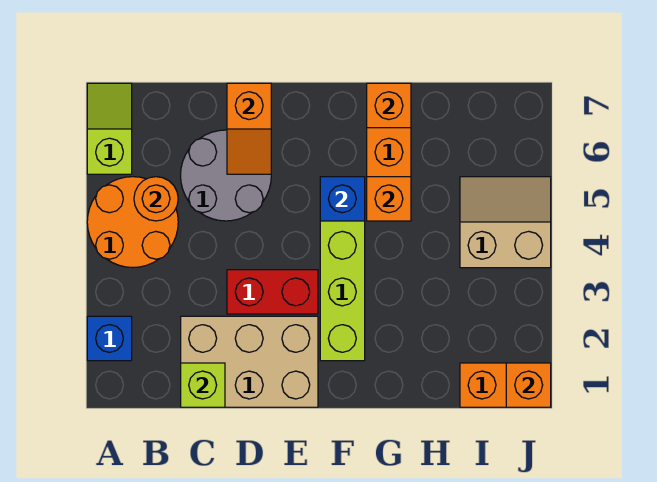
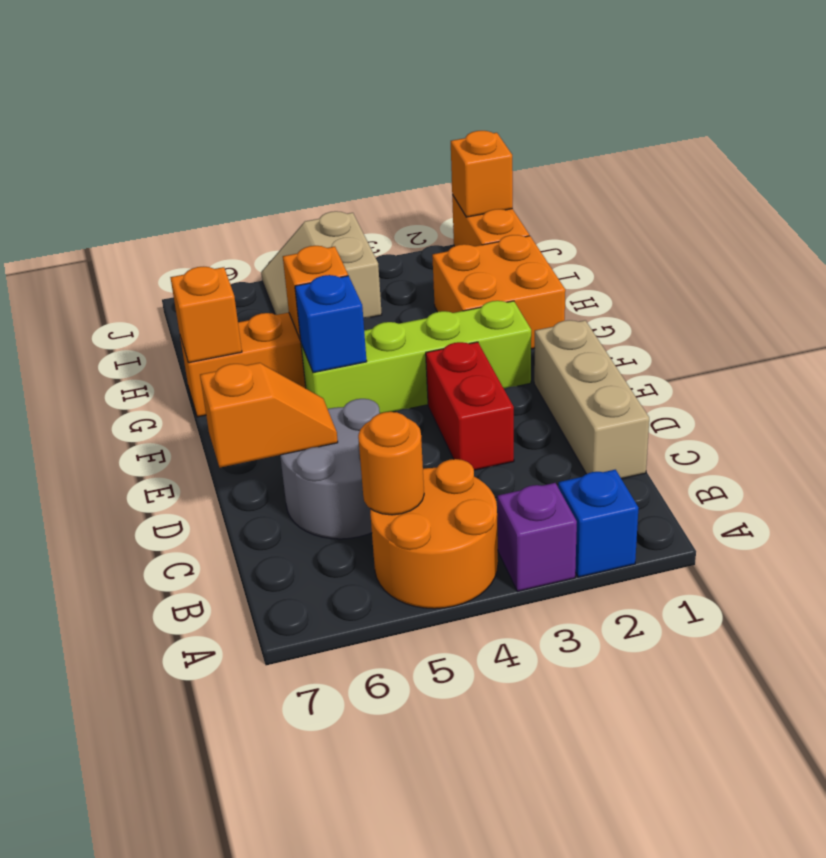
none -> purple 1x1 brick [497,483,577,592]
lime 1x2 slope [87,83,132,174] -> none
tan 2x3 brick [181,316,318,407] -> tan 1x3 brick [534,320,649,479]
lime 1x1 brick [181,363,225,407] -> none
none -> orange 2x2 brick [432,235,565,349]

